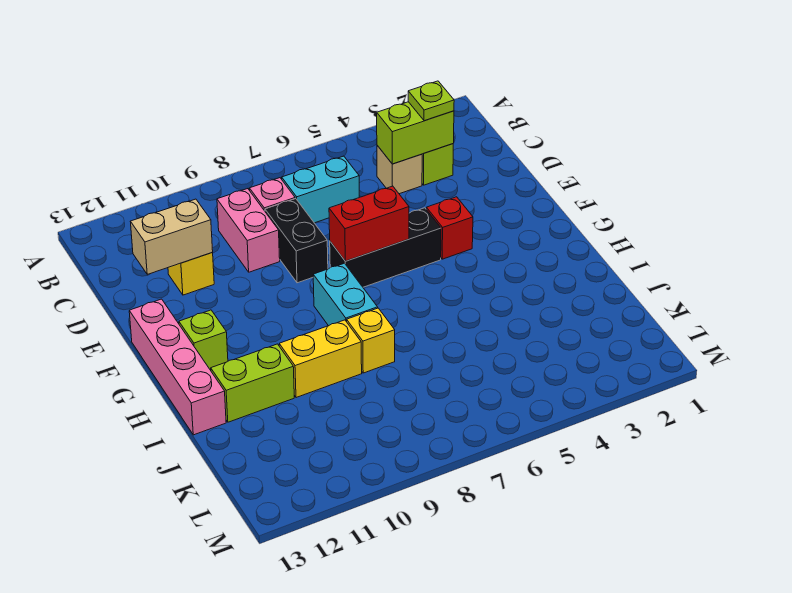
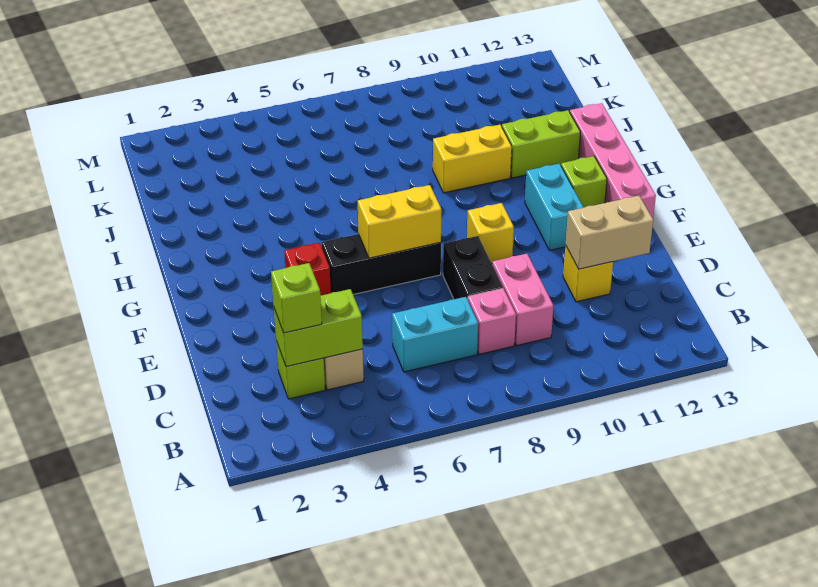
lime 1x1 plate [408,81,454,121] -> lime 1x1 brick [271,263,322,333]
red 1x2 brick [329,186,409,261] -> yellow 1x2 brick [358,185,441,258]
cyan 1x2 brick [313,263,378,326] -> cyan 1x2 brick moved to [525,164,584,250]
yellow 1x1 brick [347,308,395,373] -> yellow 1x1 brick moved to [467,203,514,263]

